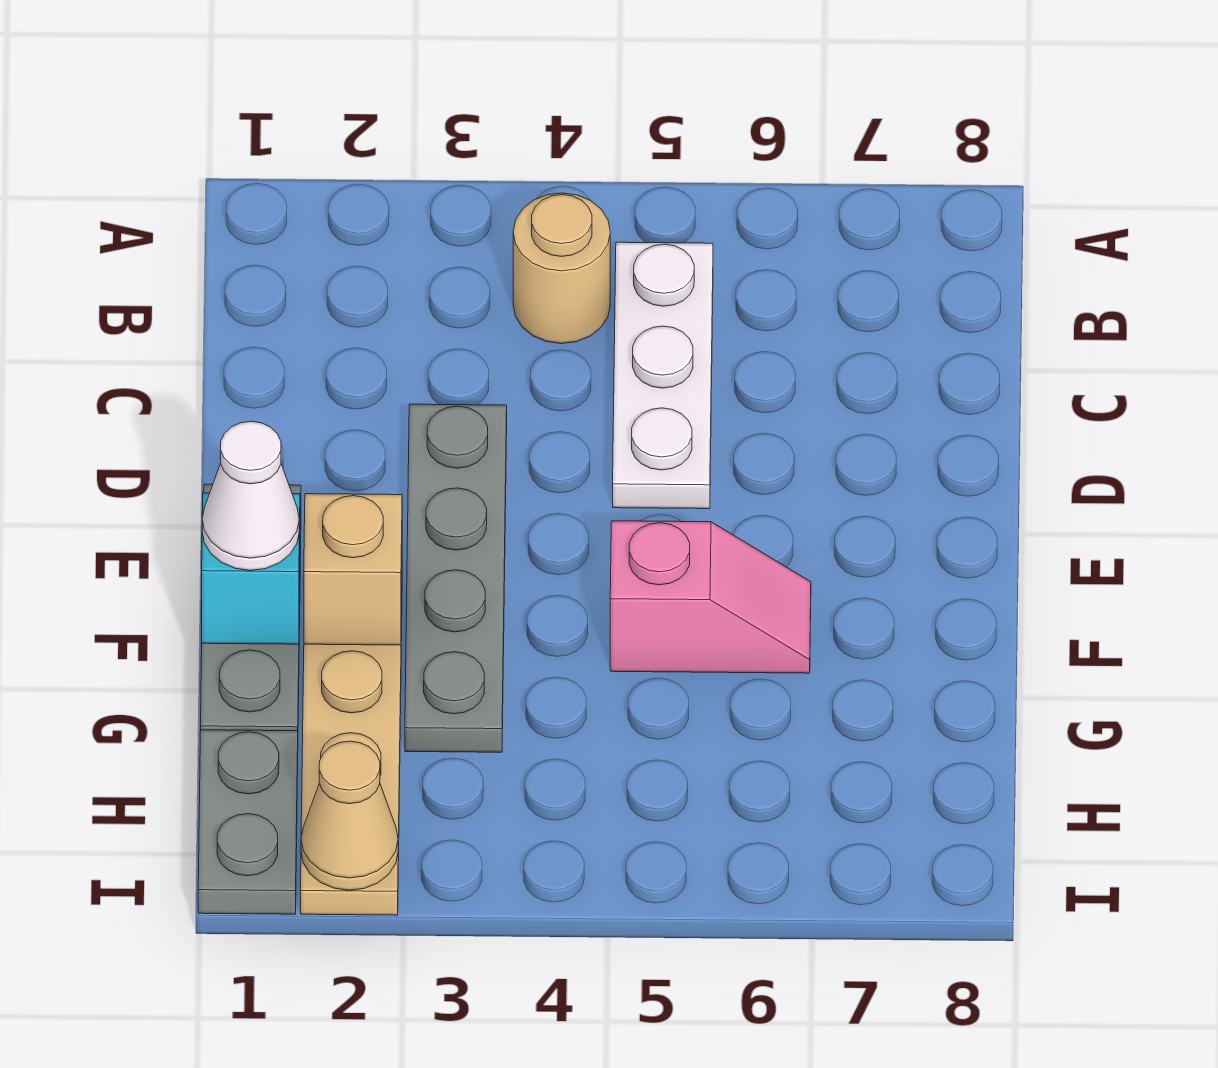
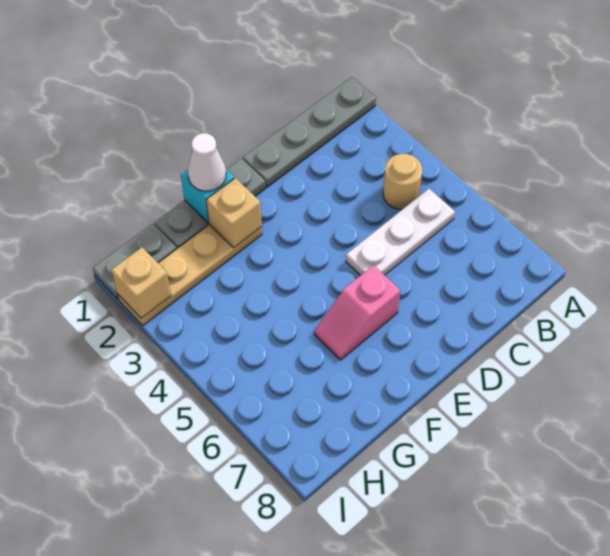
grey 1x4 plate [405,404,507,752] -> grey 1x4 plate moved to [243,77,376,187]
pink 1x2 slope [610,521,811,673] -> pink 1x2 slope turned to [314,265,400,360]
tan 1x1 cone [301,741,398,890] -> tan 1x1 brick [111,247,171,318]

